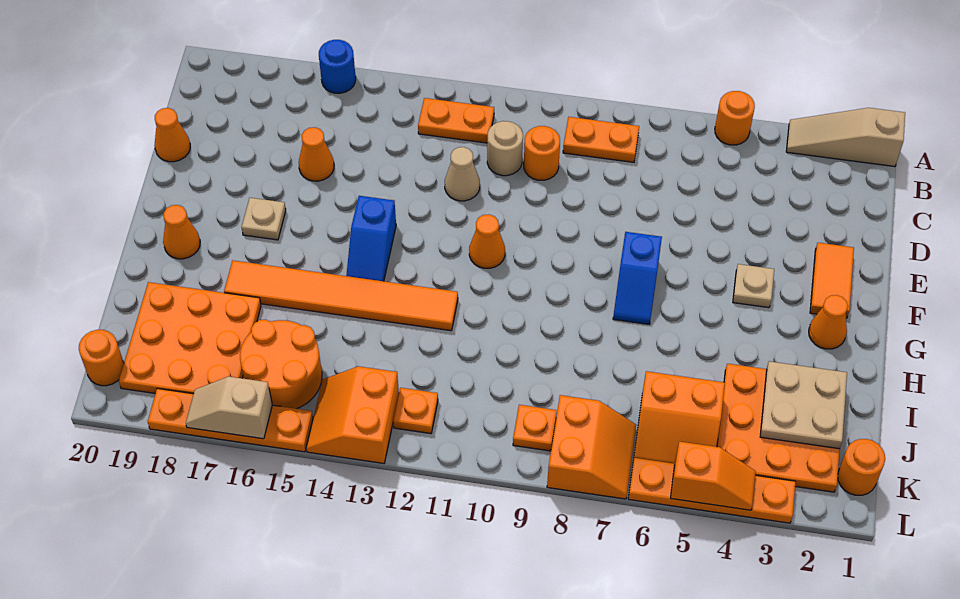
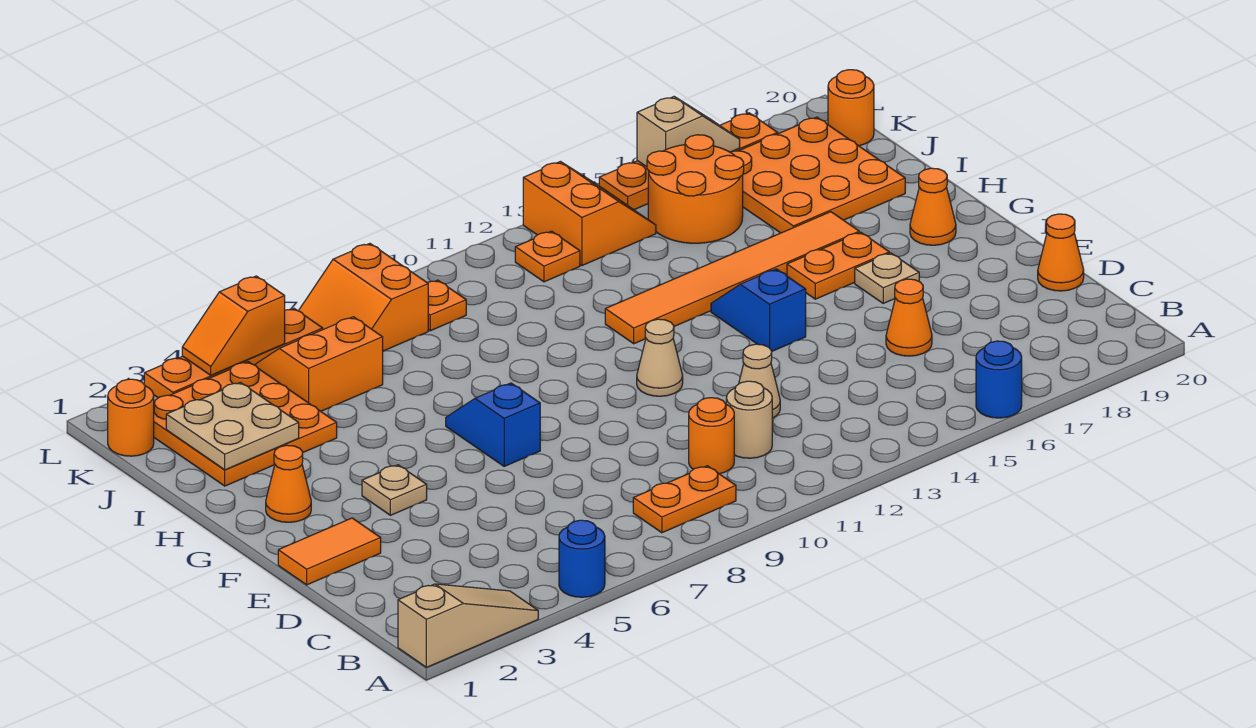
orange 1x1 round brick [715,91,755,145] -> blue 1x1 round brick [559,520,605,597]
orange 1x2 plate [418,98,494,143] -> orange 1x2 plate moved to [787,232,889,299]
orange 1x2 tile [810,243,854,318] -> orange 1x2 tile turned to [278,518,381,585]
orange 1x1 cone [469,214,505,268] -> tan 1x1 cone [637,319,683,396]

